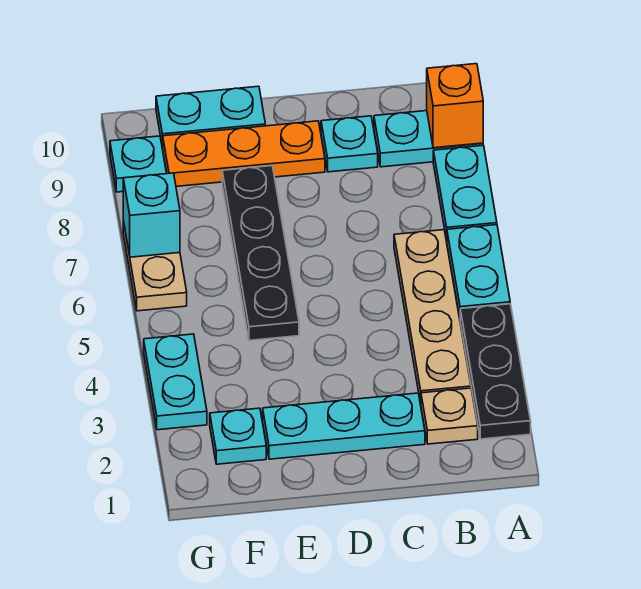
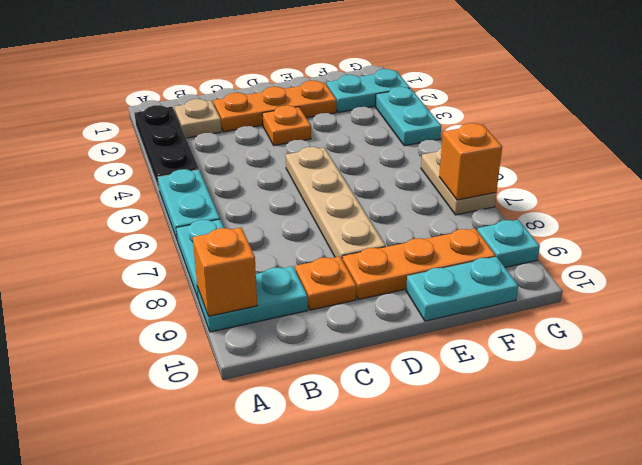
tan 1x4 plate [394,230,471,404] -> tan 1x4 plate moved to [286,147,386,258]
cyan 1x3 plate [263,393,425,459] -> orange 1x3 plate [213,81,336,132]
cyan 1x1 plate [321,116,378,172] -> orange 1x1 plate [295,257,356,310]
none -> orange 1x1 plate [262,105,311,145]
black 1x4 plate [222,166,299,340] -> none
cyan 1x1 plate [210,408,266,464] -> cyan 1x2 plate [326,69,410,112]
cyan 1x1 brick [123,173,180,257] -> orange 1x1 brick [439,123,502,200]

